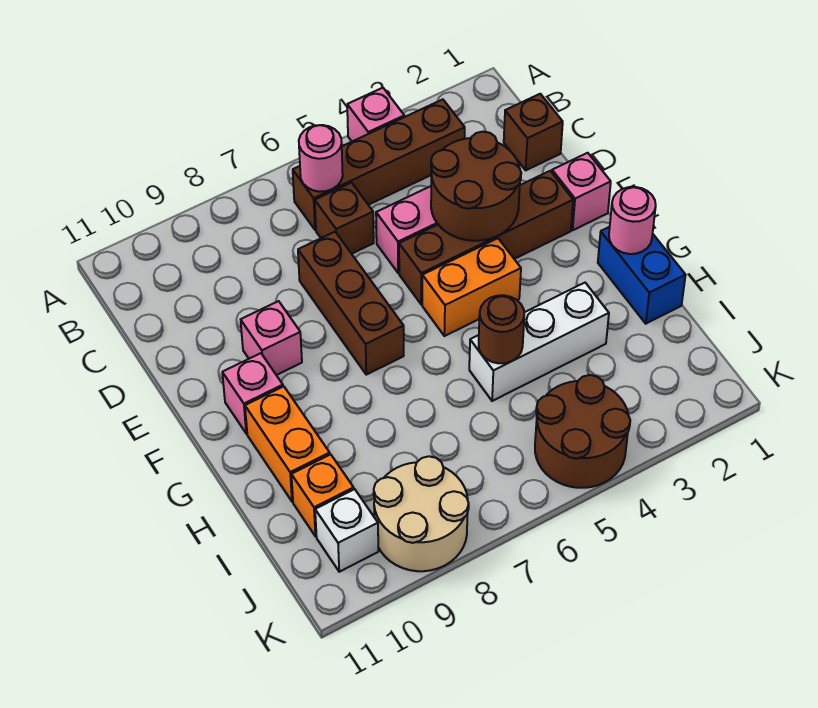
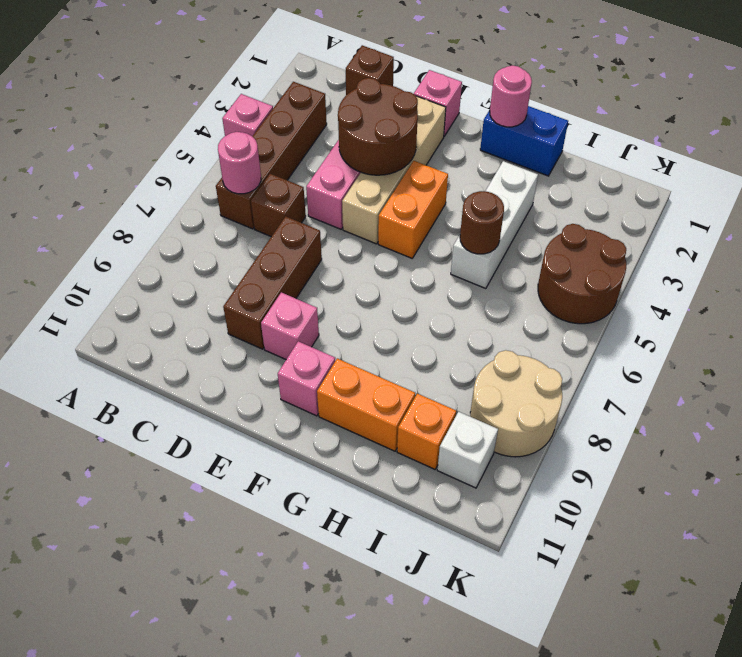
brown 1x3 brick [298,232,404,375] -> brown 1x3 brick turned to [223,216,322,349]
brown 1x4 brick [399,171,573,304] -> tan 1x4 brick [342,96,446,244]

